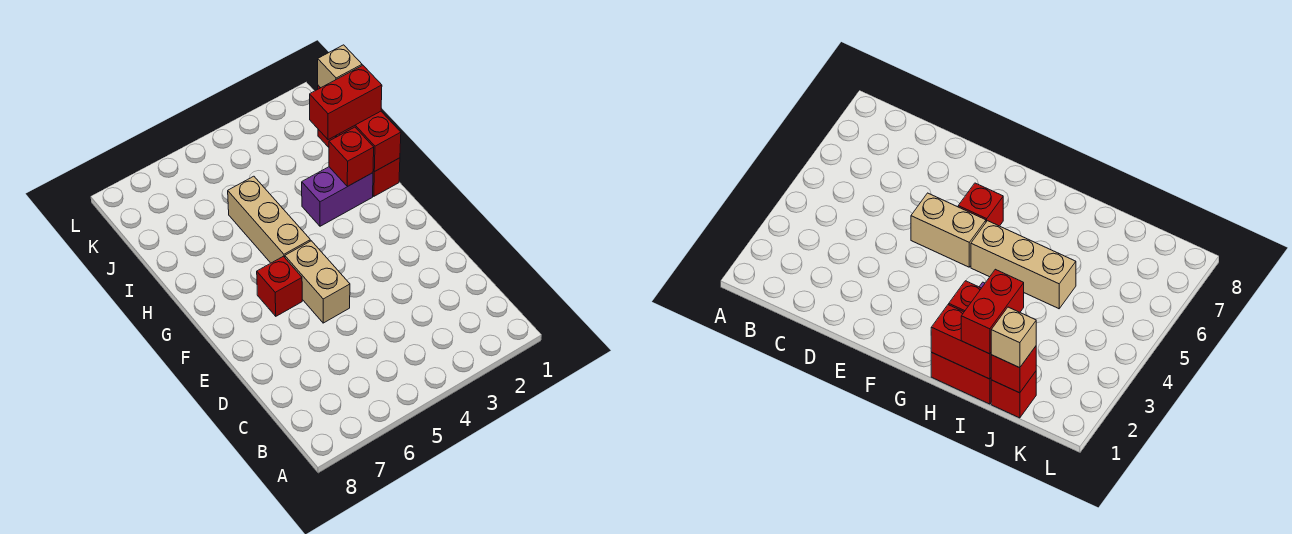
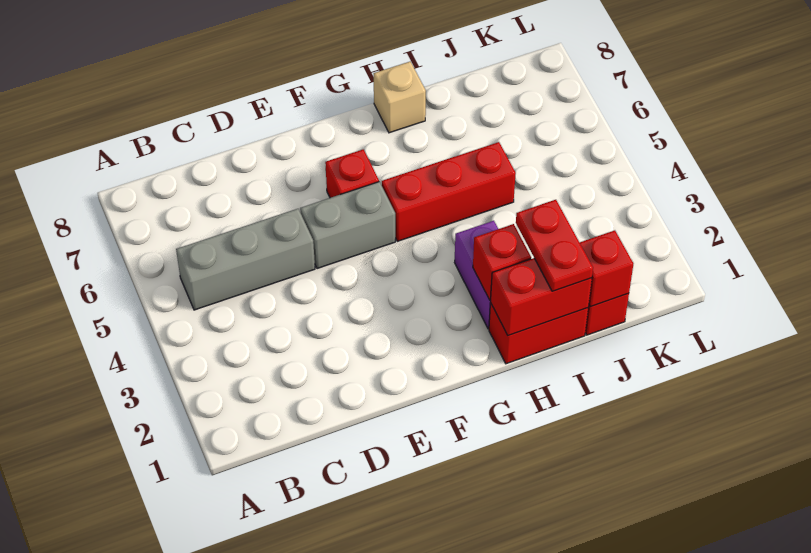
none -> grey 1x3 brick [176,209,315,310]
tan 1x2 brick [285,241,350,323] -> grey 1x2 brick [300,182,395,269]
tan 1x3 brick [228,176,310,263] -> red 1x3 brick [382,142,516,241]
red 1x2 brick [310,65,382,140] -> red 1x2 plate [516,200,593,291]
tan 1x1 brick [318,45,362,88] -> tan 1x1 brick moved to [374,62,426,133]

